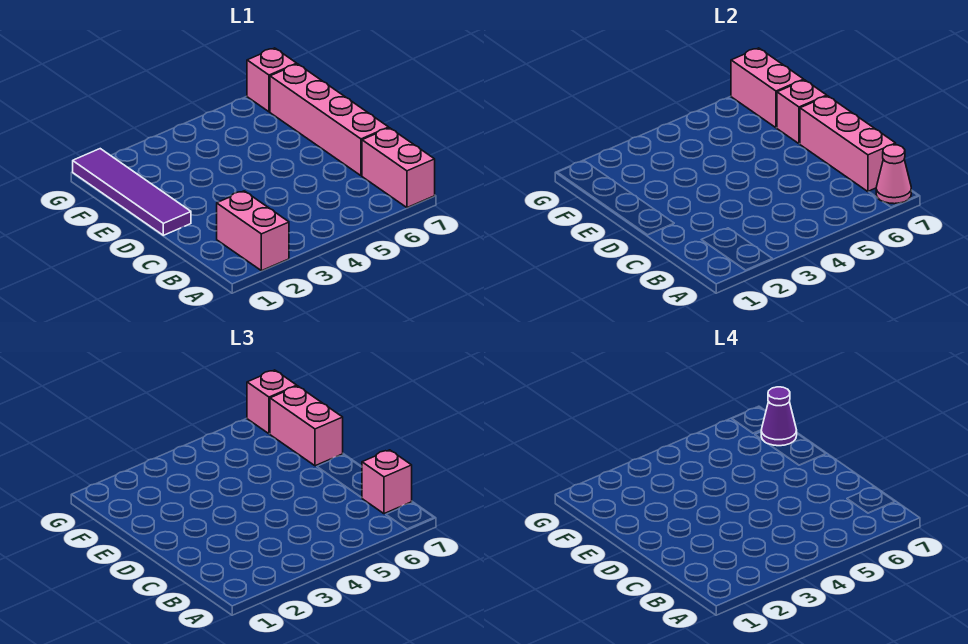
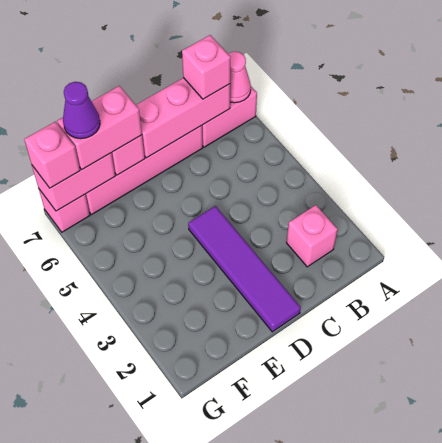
pink 1x2 brick [217,191,289,271] -> pink 1x1 brick [287,205,338,267]
purple 1x4 tile [73,149,191,235] -> purple 1x4 tile turned to [188,206,301,332]

